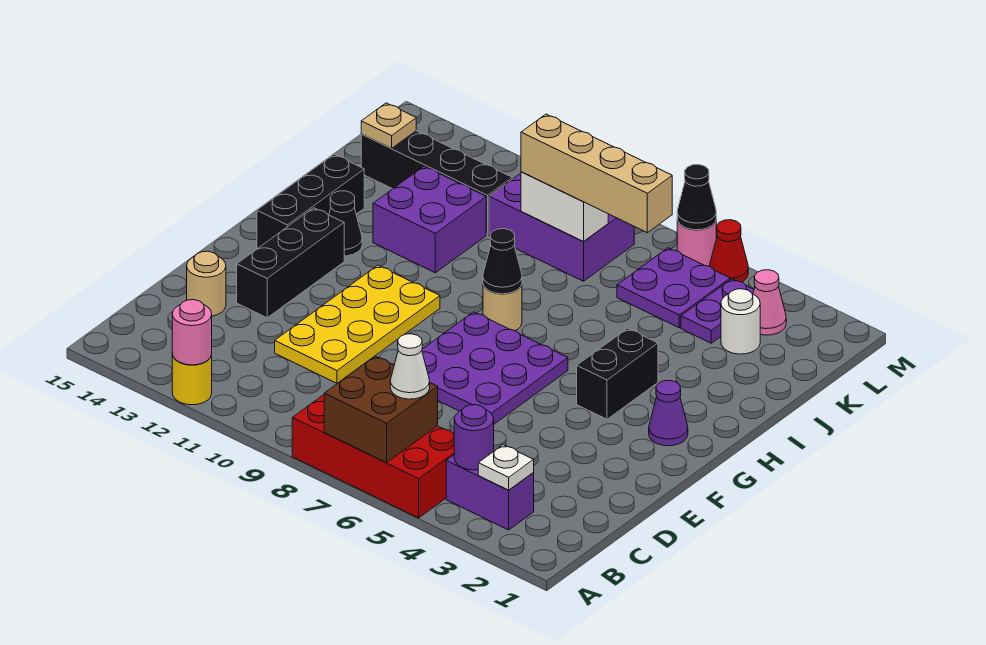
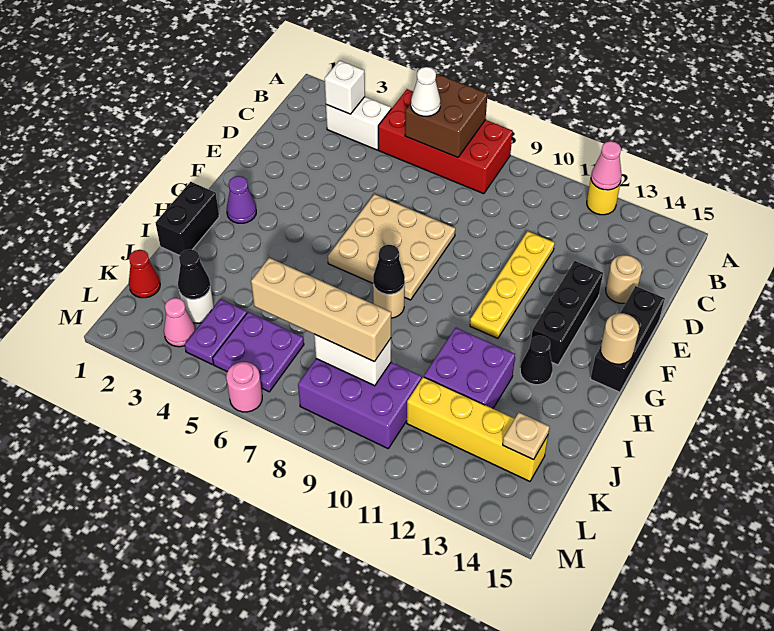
pink 1x1 round brick [172,300,212,365] -> pink 1x1 cone [591,141,622,190]
purple 1x2 brick [446,455,534,530] -> white 1x2 brick [326,97,391,150]
white 1x1 plate [478,445,534,490] -> white 1x1 brick [325,60,365,114]
purple 1x1 round brick [454,405,494,470] -> none
yellow 2x4 plate [275,265,440,383] -> yellow 1x4 plate [470,231,555,338]
purple 3x3 plate [422,312,568,424] -> tan 3x3 plate [328,194,455,300]
black 1x2 brick [577,328,658,419] -> black 1x2 brick moved to [156,182,219,256]
black 1x3 brick [257,154,364,249] -> black 1x3 brick moved to [590,286,665,392]
none -> tan 1x1 round brick [601,313,639,364]
black 1x4 brick [361,131,512,235] -> yellow 1x4 brick [407,377,548,481]
red 1x1 cone [709,220,748,282] -> red 1x1 cone moved to [129,250,160,298]
black 1x1 cone [677,164,716,230] -> black 1x1 cone moved to [178,249,210,299]

